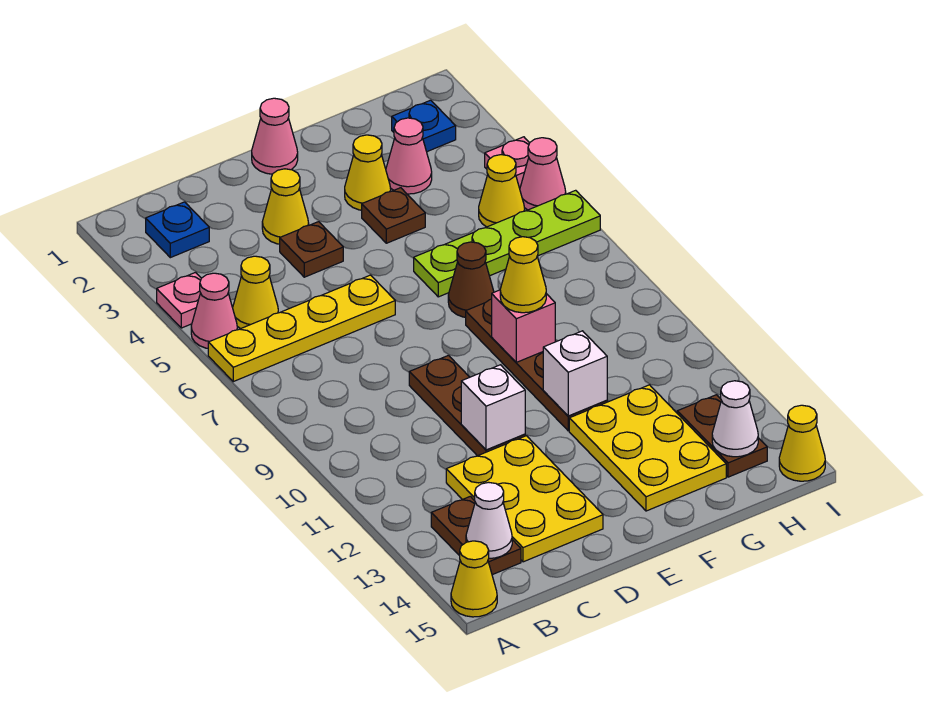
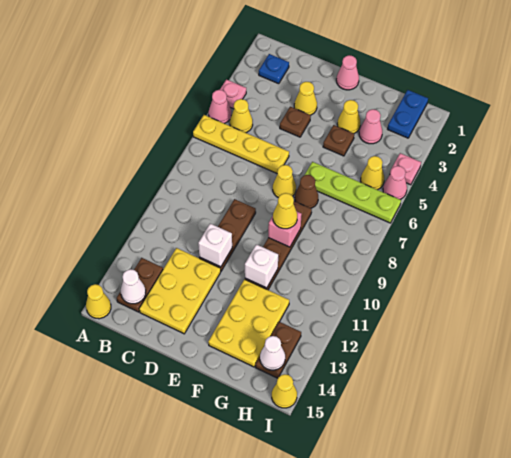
none -> yellow 1x1 cone [273,165,296,198]
blue 1x1 plate [392,100,456,152] -> blue 1x2 plate [388,90,428,138]

